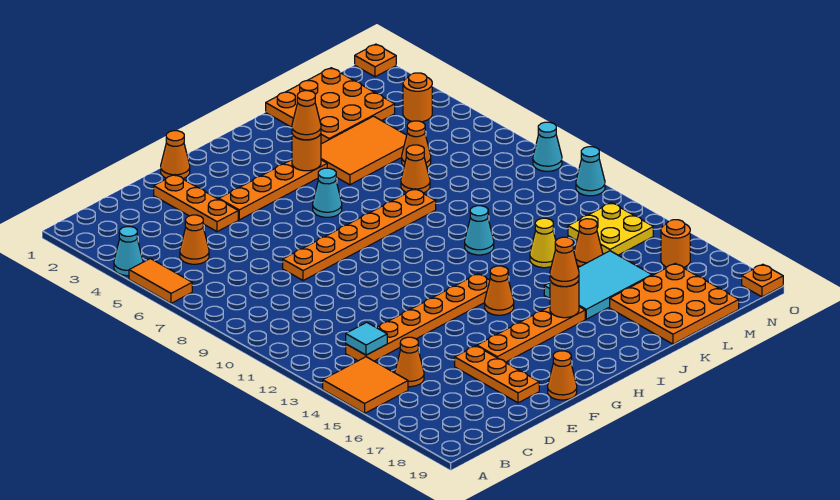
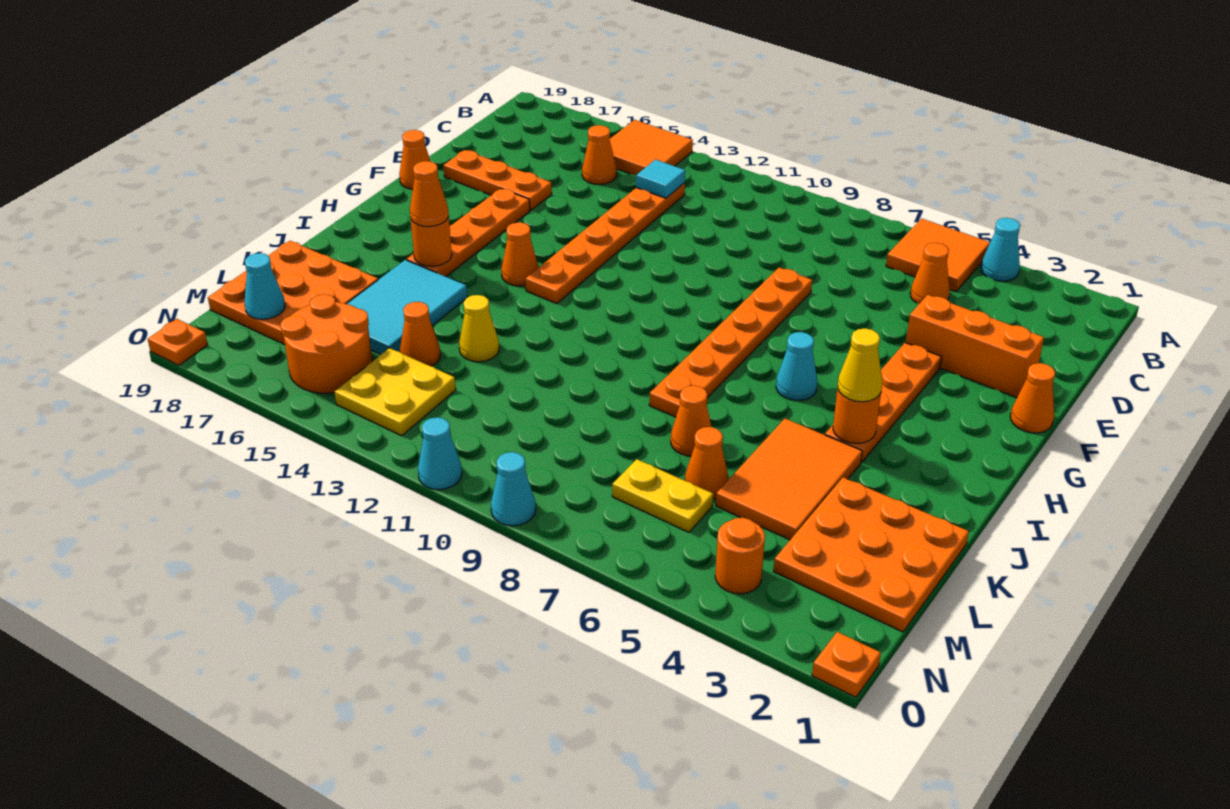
orange 1x2 tile [129,259,192,303] -> orange 2x2 tile [886,219,990,292]
orange 1x3 plate [154,175,238,232] -> orange 1x3 brick [906,295,1044,398]
orange 1x1 cone [292,91,321,140] -> yellow 1x1 cone [838,328,882,402]
cyan 1x1 cone [465,206,494,255] -> cyan 1x1 cone moved to [245,253,285,319]
none -> yellow 1x2 plate [612,459,713,532]
orange 1x1 round brick [661,220,690,268] -> orange 2x2 round brick [281,294,372,393]

